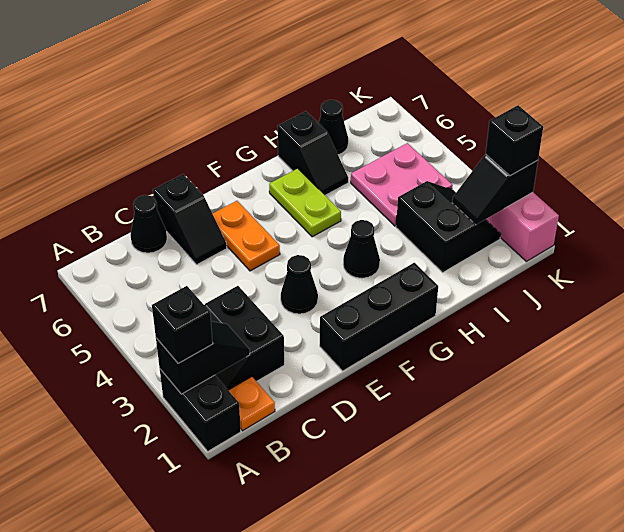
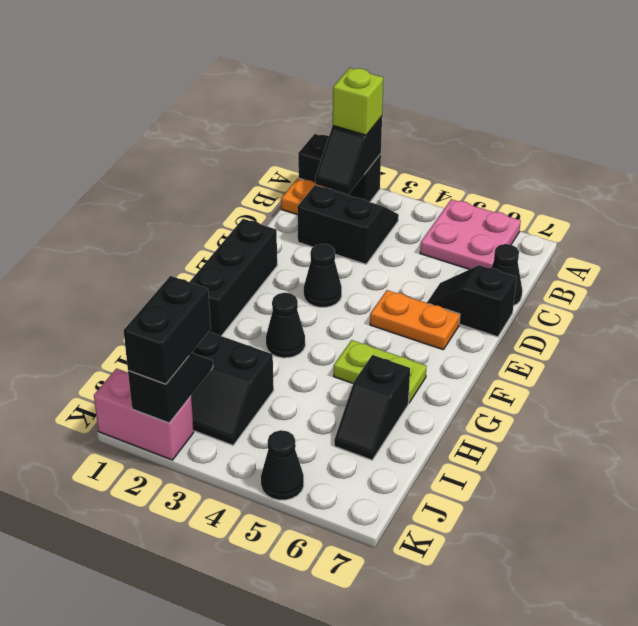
black 1x1 brick [152,286,213,364] -> lime 1x1 brick [333,68,383,135]
black 1x2 slope [277,111,348,195] -> black 1x2 slope turned to [334,355,410,460]
pink 2x2 plate [351,143,453,226] -> pink 2x2 plate moved to [420,199,521,269]
black 1x1 cone [319,100,348,155] -> black 1x1 cone moved to [261,430,304,500]
black 1x1 brick [486,105,543,176] -> black 1x2 brick [123,276,211,384]

